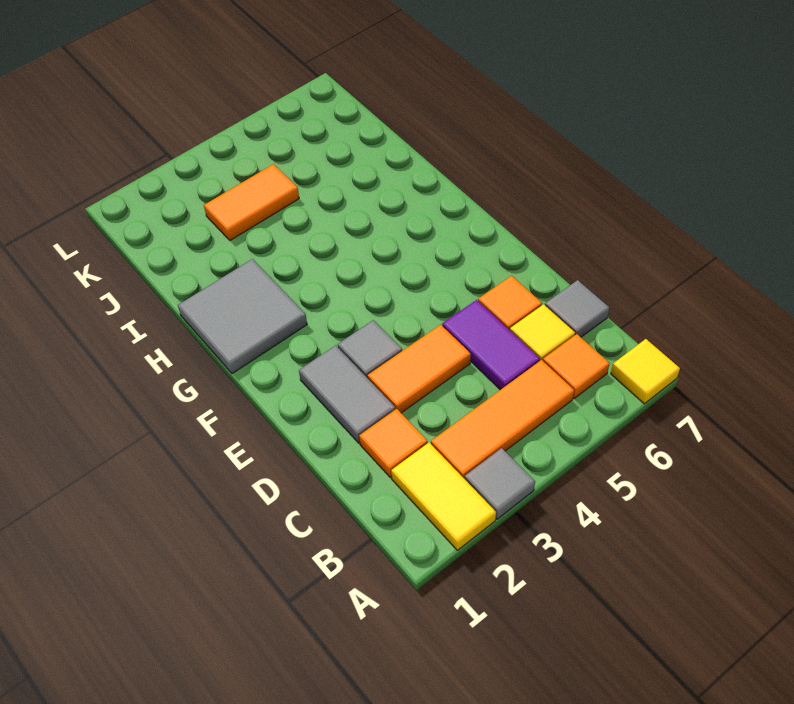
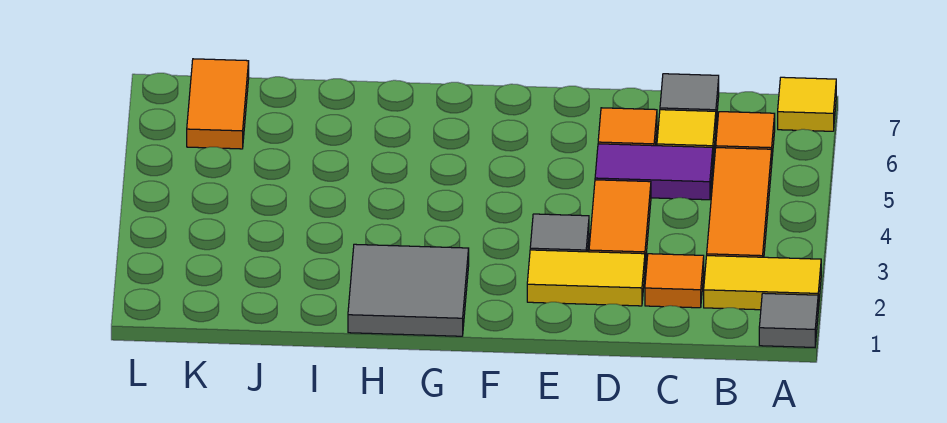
grey 1x1 tile [465,448,535,519] -> grey 1x1 tile moved to [759,293,818,347]
grey 1x2 tile [299,345,395,443] -> yellow 1x2 tile [527,250,645,306]
orange 1x2 tile [204,164,299,240] -> orange 1x2 tile moved to [187,59,249,149]

